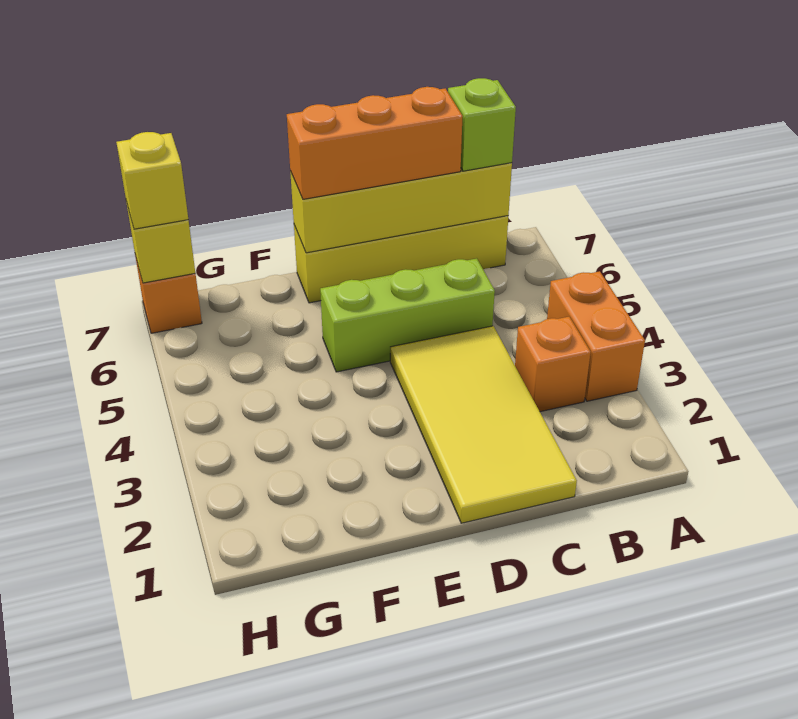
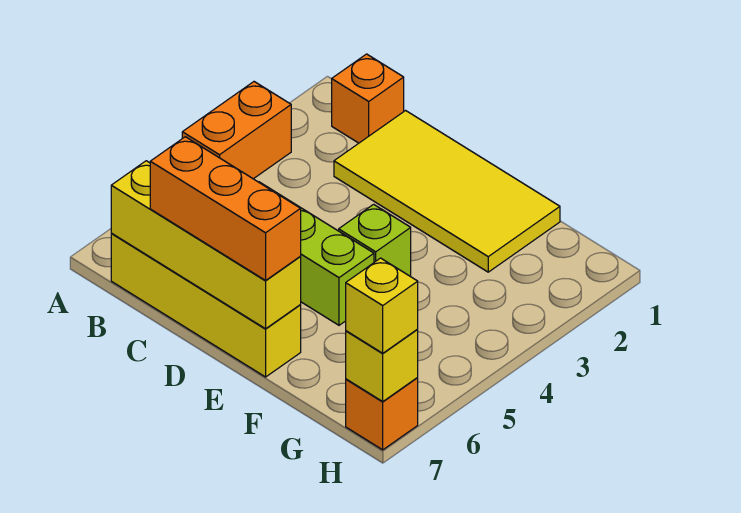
orange 1x1 brick [515,317,591,412] -> orange 1x1 brick moved to [332,54,404,143]
lime 1x1 brick [448,78,516,171] -> lime 1x1 brick moved to [339,204,411,276]
yellow 2x4 tile [390,326,577,523] -> yellow 2x4 tile turned to [334,111,560,272]

